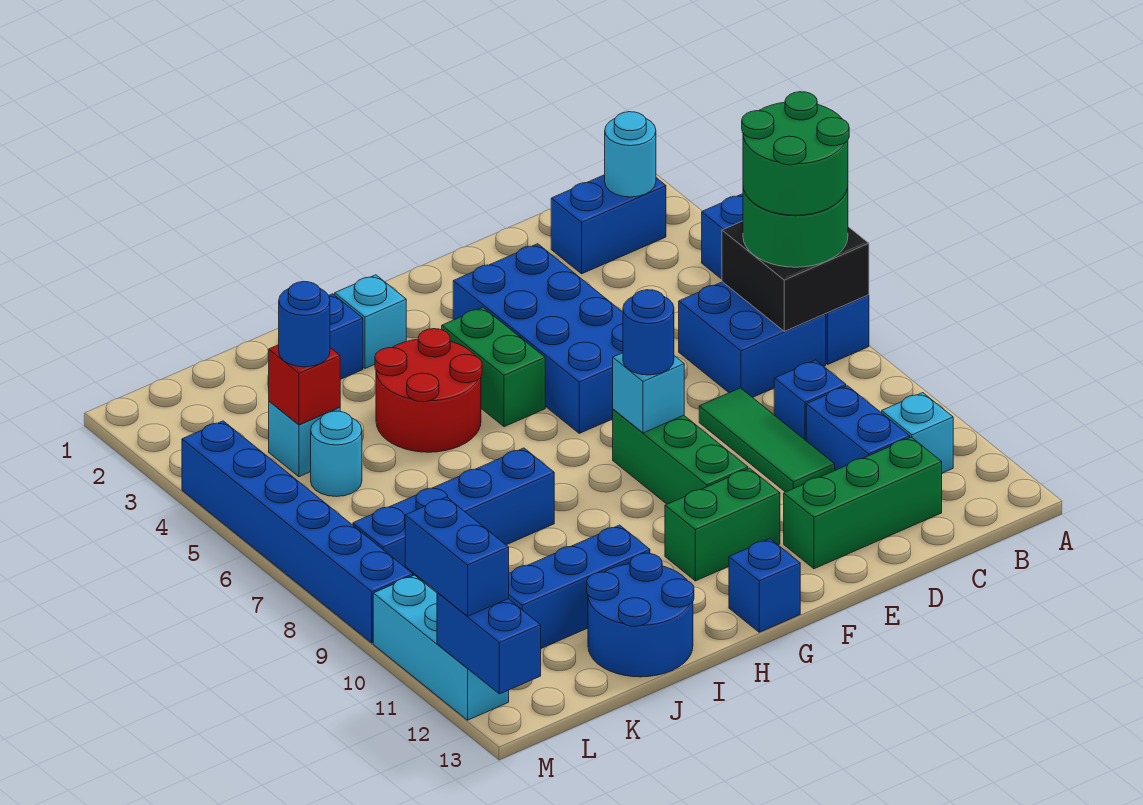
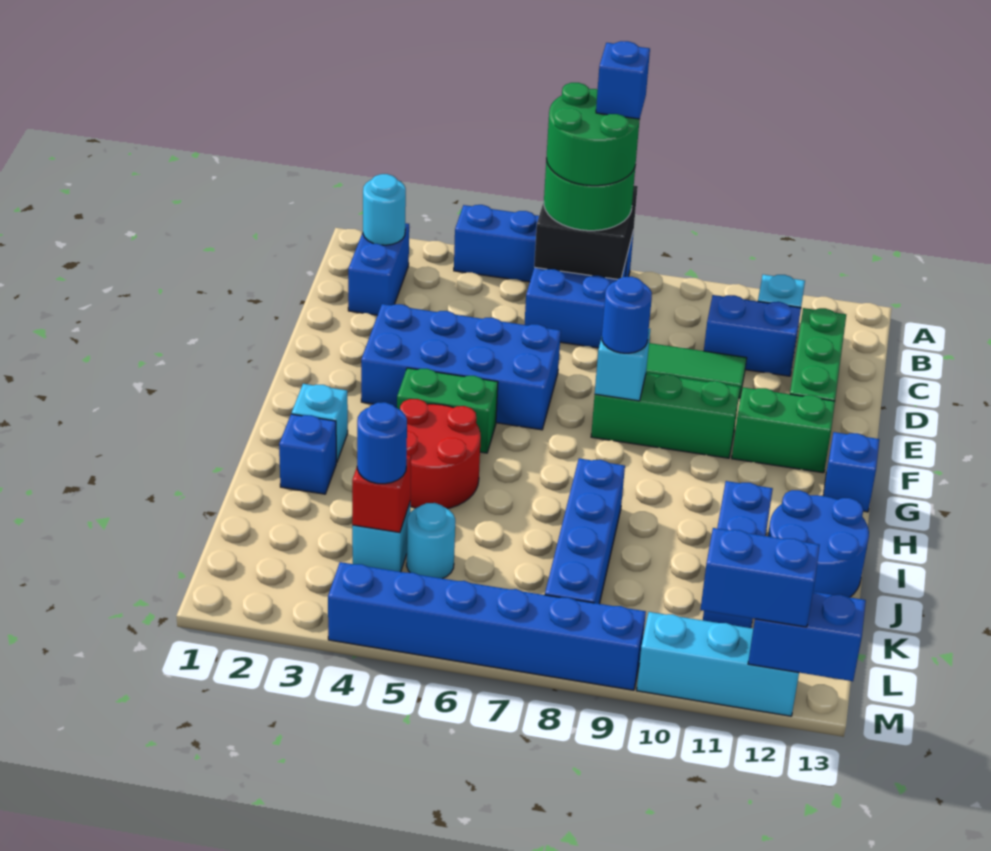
blue 1x1 brick [774,360,846,440] -> blue 1x1 brick moved to [596,41,650,119]
green 1x2 brick [665,468,780,581] -> green 1x2 brick turned to [732,387,835,473]

